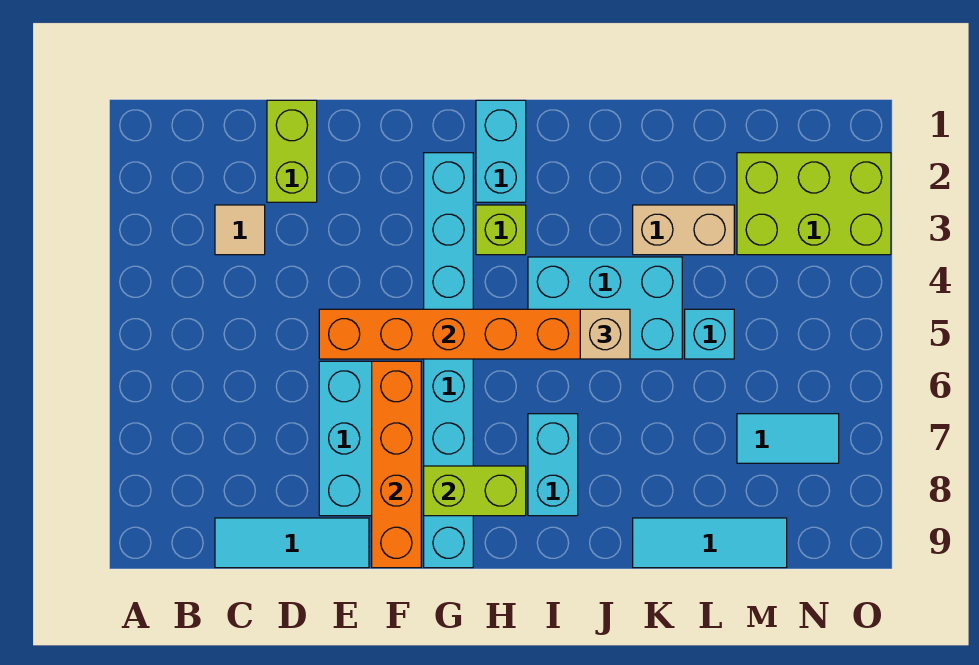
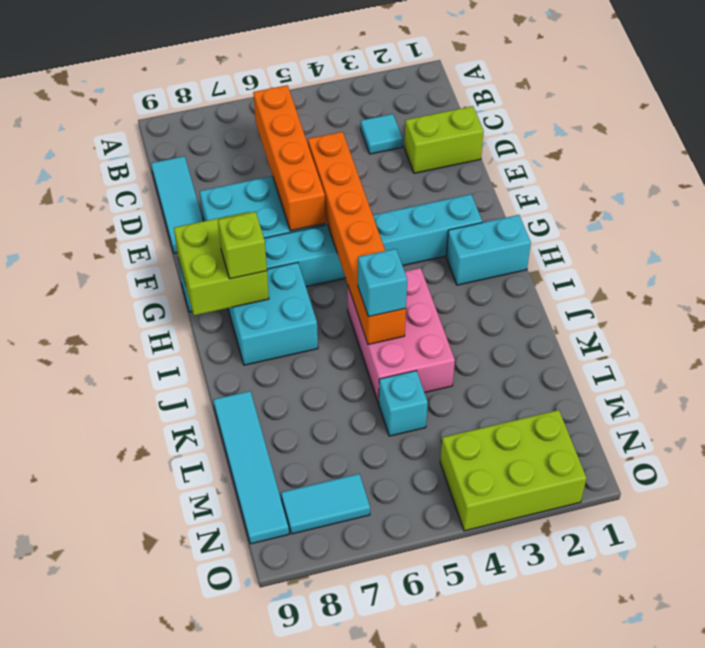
tan 1x1 tile [215,205,265,255] -> cyan 1x1 tile [361,114,403,154]
orange 1x4 brick [372,361,421,568] -> orange 1x4 brick turned to [253,85,325,231]
lime 1x2 brick [424,466,526,516] -> lime 2x2 brick [174,212,269,315]
lime 1x1 brick [476,205,526,255] -> lime 1x1 brick moved to [218,212,267,279]
cyan 2x3 brick [528,257,682,359] -> pink 2x3 brick [348,268,455,403]
cyan 1x2 brick [528,414,578,516] -> cyan 2x2 brick [228,263,318,365]
tan 1x1 brick [580,309,630,359] -> cyan 1x1 brick [358,249,407,317]
tan 1x2 brick [633,205,734,255] -> none
cyan 1x3 tile [633,518,787,568] -> cyan 1x4 tile [214,391,289,544]
lime 2x3 brick [737,153,891,255] -> lime 2x3 brick turned to [440,410,587,531]
cyan 1x2 tile [737,414,839,463] -> cyan 1x2 tile turned to [281,474,370,534]

